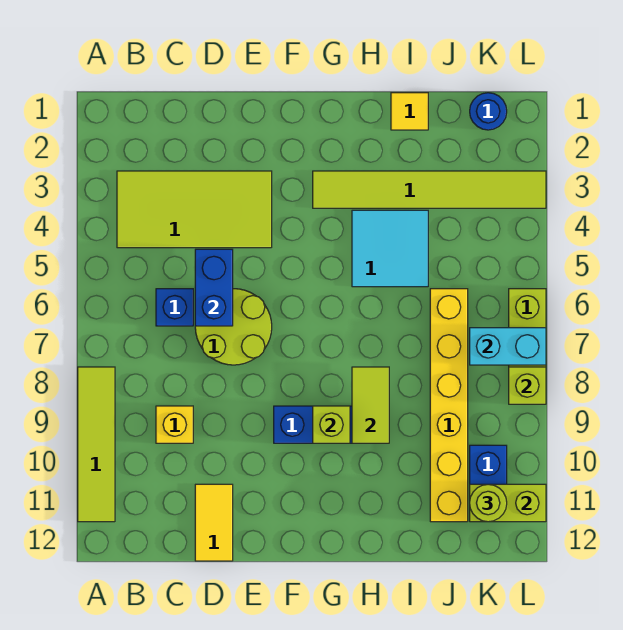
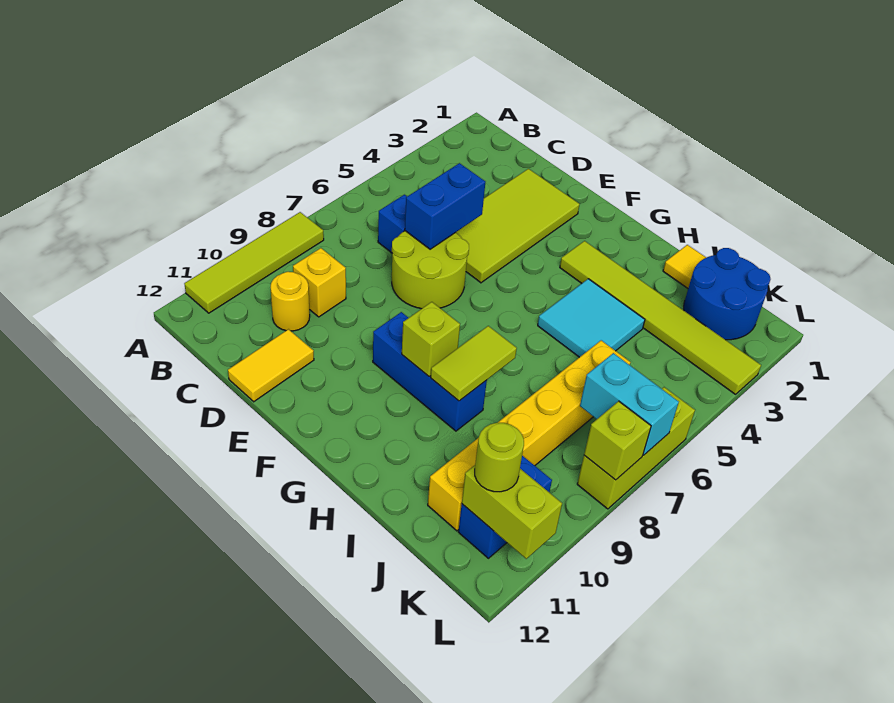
lime 2x4 tile [117,171,272,248] -> lime 2x4 tile turned to [456,169,580,283]
none -> yellow 1x1 round brick [270,272,310,331]
blue 1x1 round brick [470,93,507,130] -> blue 2x2 round brick [684,248,771,340]

